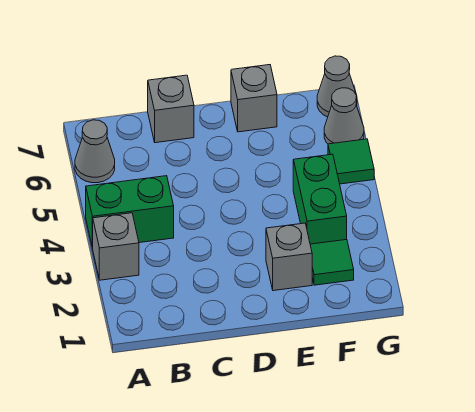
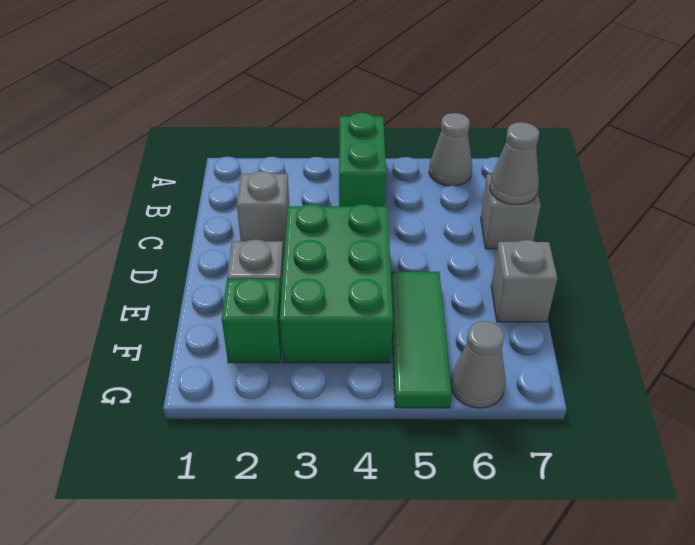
grey 1x1 brick [93,213,139,280] -> grey 1x1 brick moved to [237,171,289,248]
green 1x1 tile [310,240,354,285] -> green 1x1 brick [222,278,282,363]
green 1x2 brick [293,154,347,244] -> green 2x3 brick [280,204,393,363]
green 1x1 tile [328,139,374,184] -> green 1x3 tile [391,272,452,408]
grey 1x1 cone [317,56,357,117] -> grey 1x1 cone moved to [490,122,539,205]

